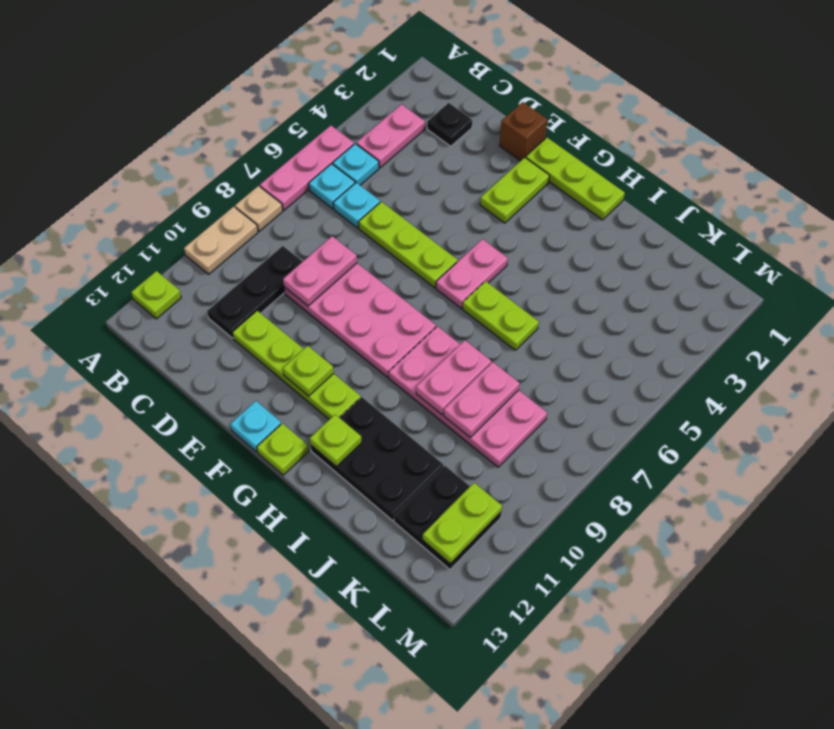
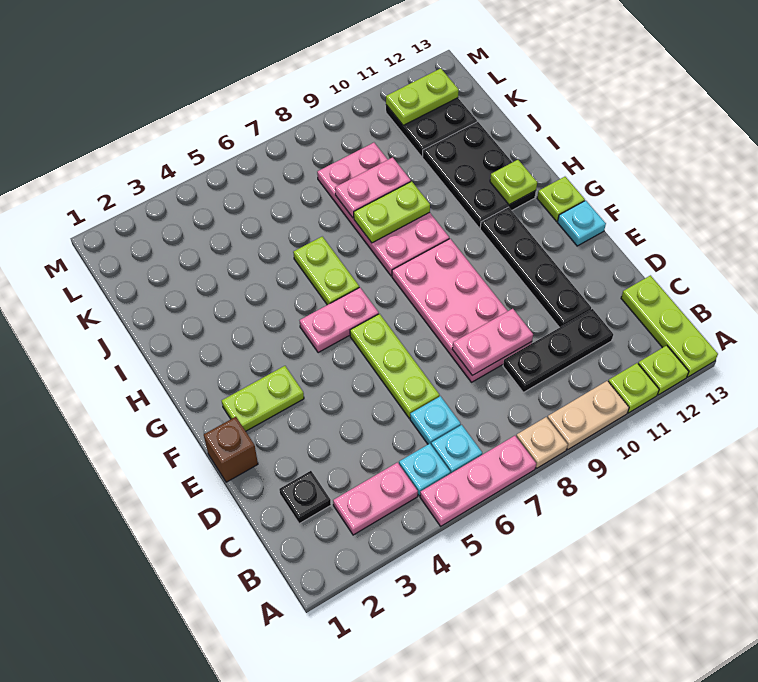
lime 1x4 plate [232,311,361,419] -> black 1x4 plate [480,207,591,328]
lime 1x3 plate [526,138,625,220] -> lime 1x3 plate moved to [621,275,718,377]
lime 1x1 plate [283,346,334,396] -> lime 1x1 plate moved to [608,363,659,413]
pink 1x2 plate [416,340,491,415] -> lime 1x2 plate [354,181,430,243]

